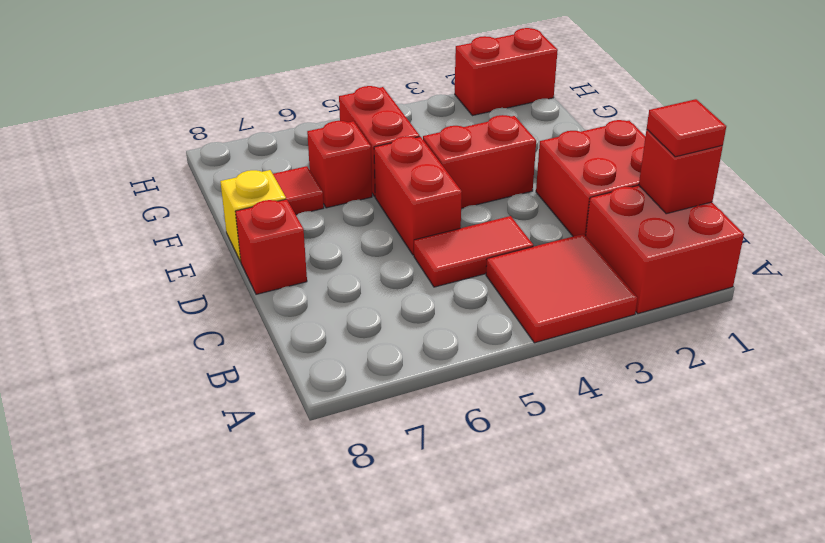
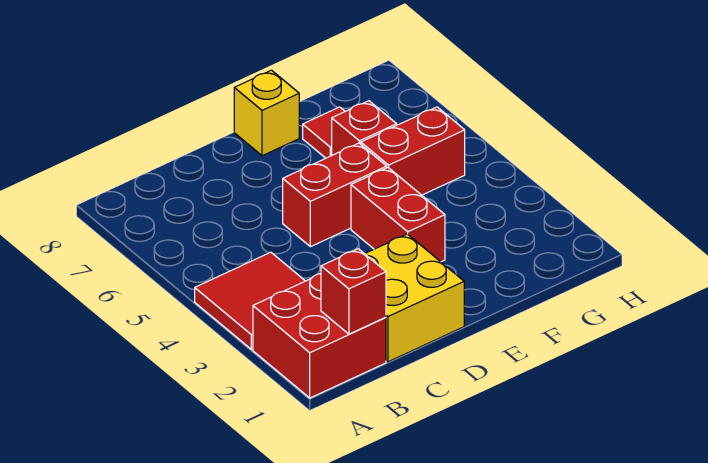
red 1x1 tile [647,99,726,157] -> none
red 2x2 brick [536,120,645,236] -> yellow 2x2 brick [365,234,464,362]
red 1x2 tile [414,216,533,287] -> none
red 1x1 brick [235,199,307,294] -> none
red 1x2 brick [455,28,558,116] -> none

